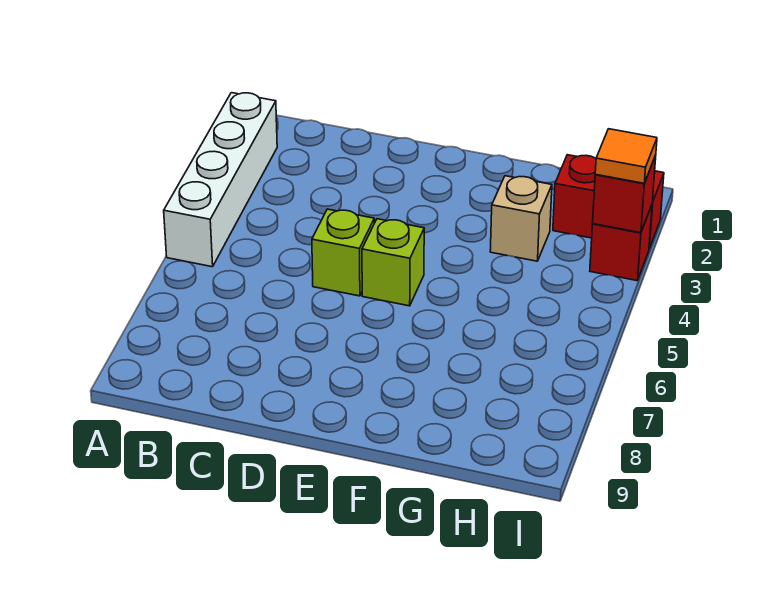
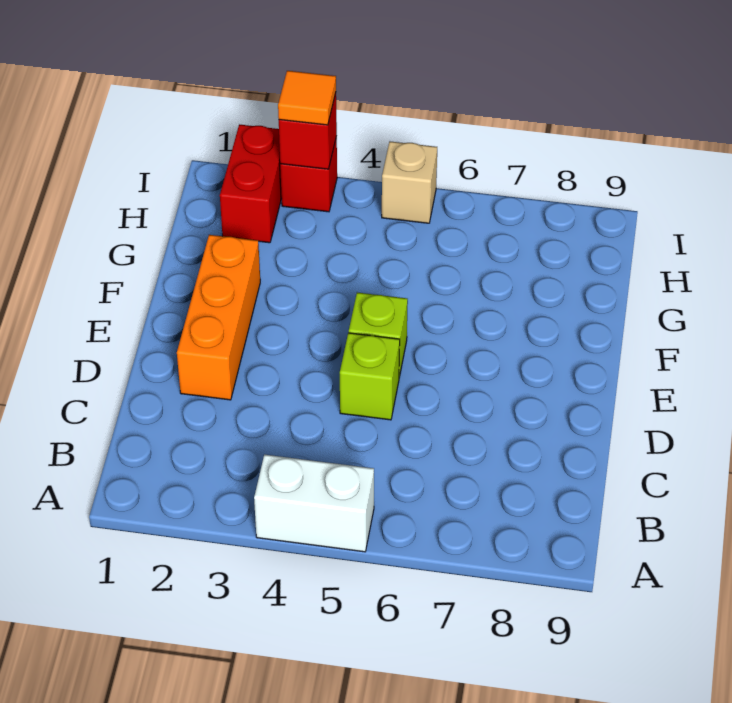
white 1x4 brick [164,93,277,267] -> white 1x2 brick [254,455,374,552]
none -> orange 1x3 brick [177,235,260,400]
tan 1x1 brick [490,176,552,261] -> tan 1x1 brick moved to [382,142,437,223]

